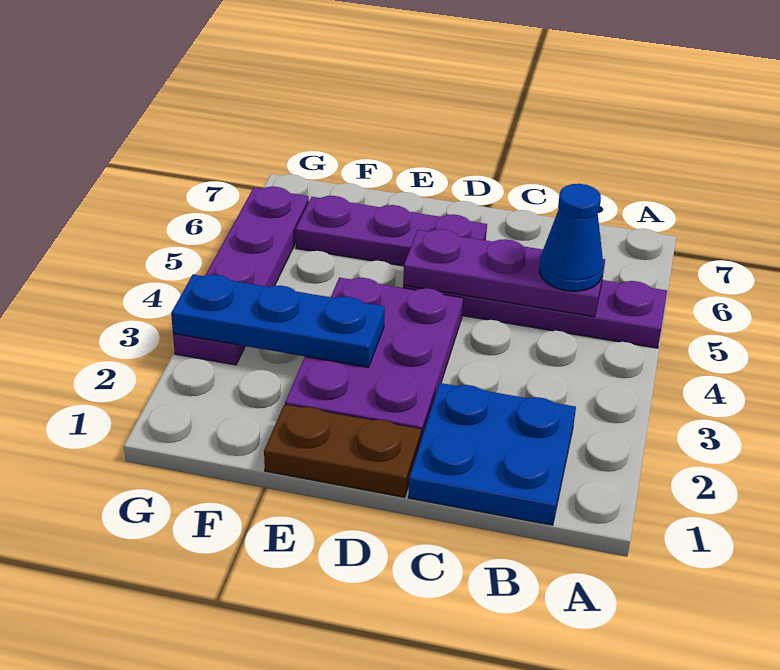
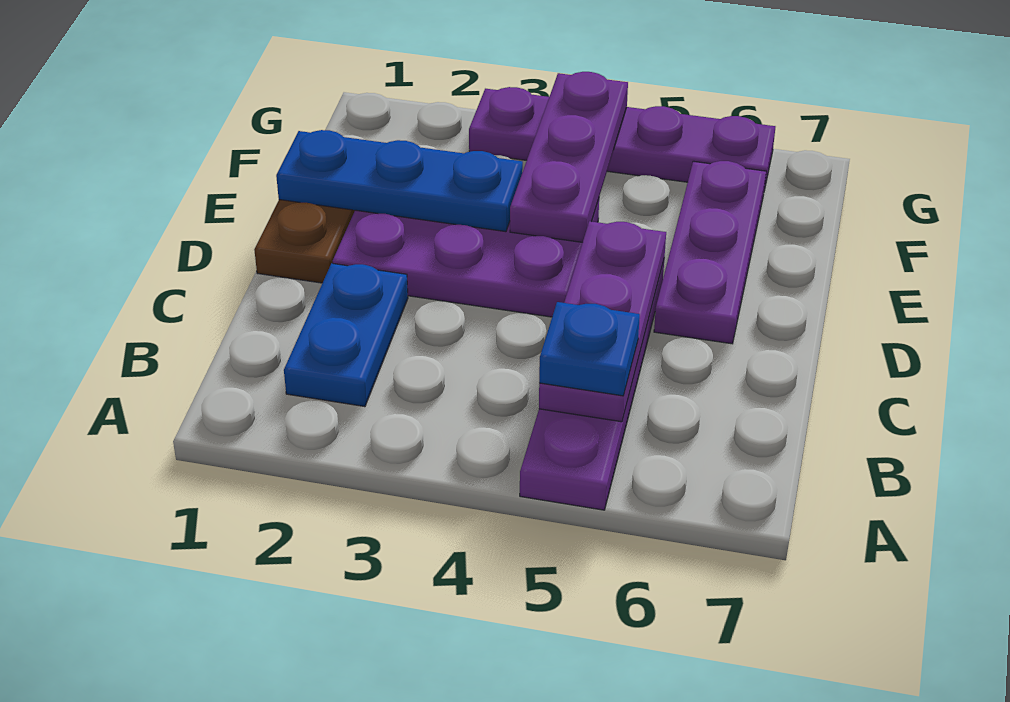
blue 2x2 plate [408,383,576,525] -> blue 1x2 plate [284,263,408,407]
blue 1x1 cone [539,184,603,291] -> blue 1x1 plate [539,302,640,396]
blue 1x3 plate [171,274,385,367] -> blue 1x3 plate turned to [276,130,523,232]
none -> purple 1x3 plate [510,72,628,242]

